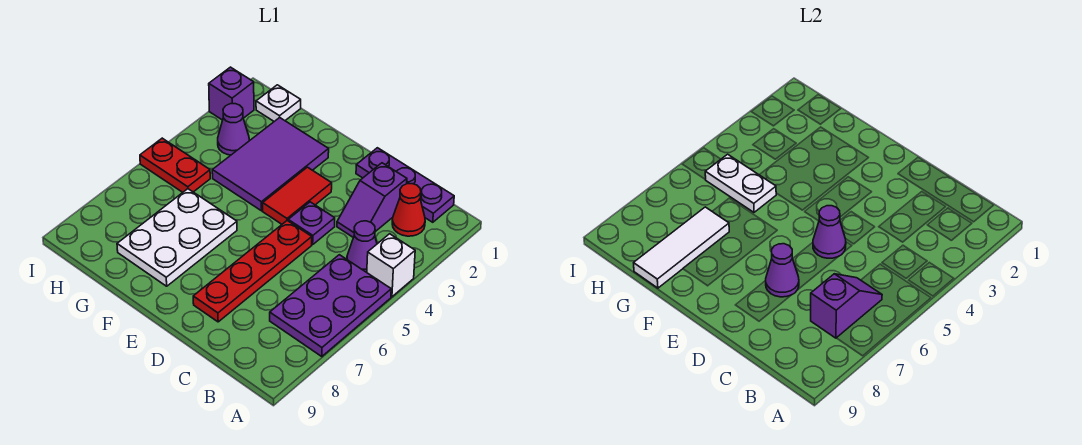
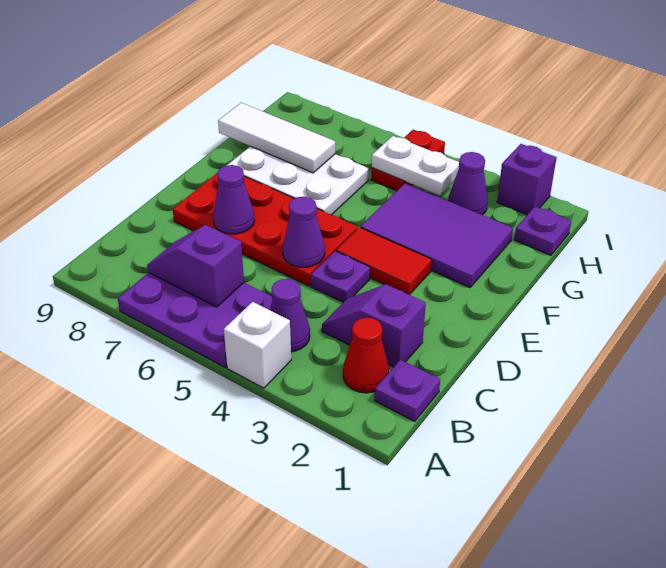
purple 1x3 plate [356,148,454,222] -> purple 1x1 plate [375,360,440,421]
purple 1x2 slope [811,274,882,338] -> purple 1x2 slope turned to [147,225,244,307]
red 1x4 plate [193,221,312,322] -> red 2x4 plate [173,173,358,286]
white 1x2 plate [705,154,776,212] -> white 1x2 plate turned to [372,136,459,195]
white 1x1 plate [256,85,301,121] -> purple 1x1 plate [514,206,571,255]

